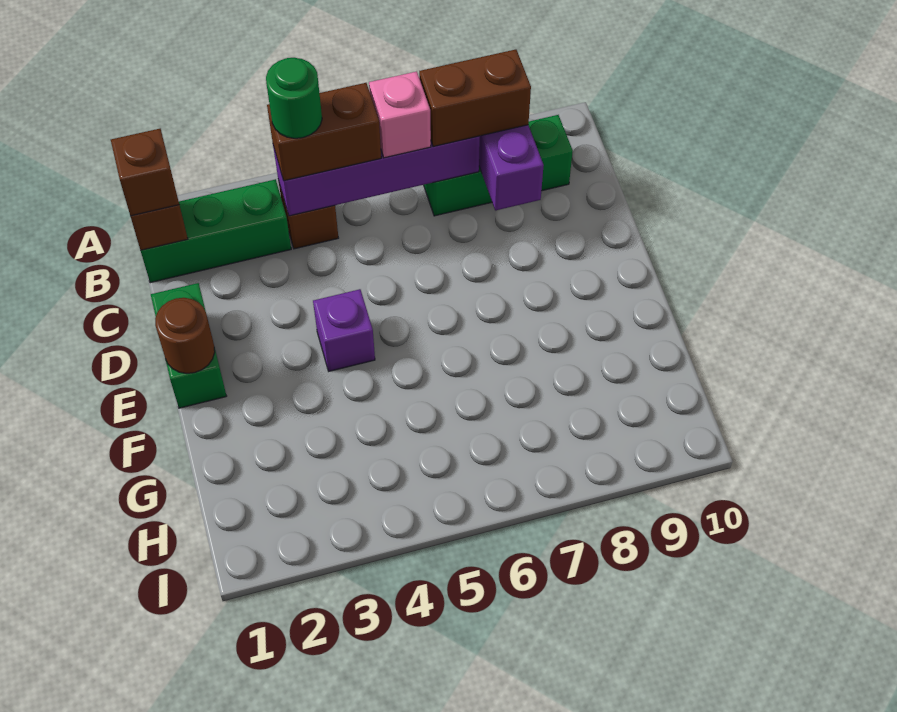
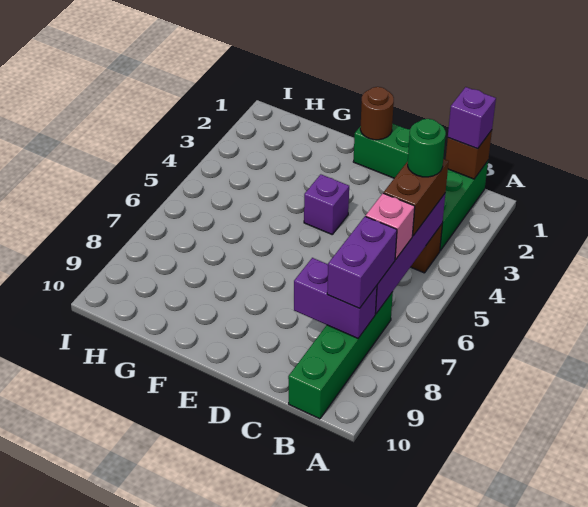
brown 1x1 brick [111,129,179,216] -> purple 1x1 brick [448,87,496,149]
green 1x3 brick [424,115,573,216] -> green 1x4 brick [288,292,393,419]
brown 1x2 brick [419,49,531,147] -> purple 1x2 brick [327,216,397,308]

